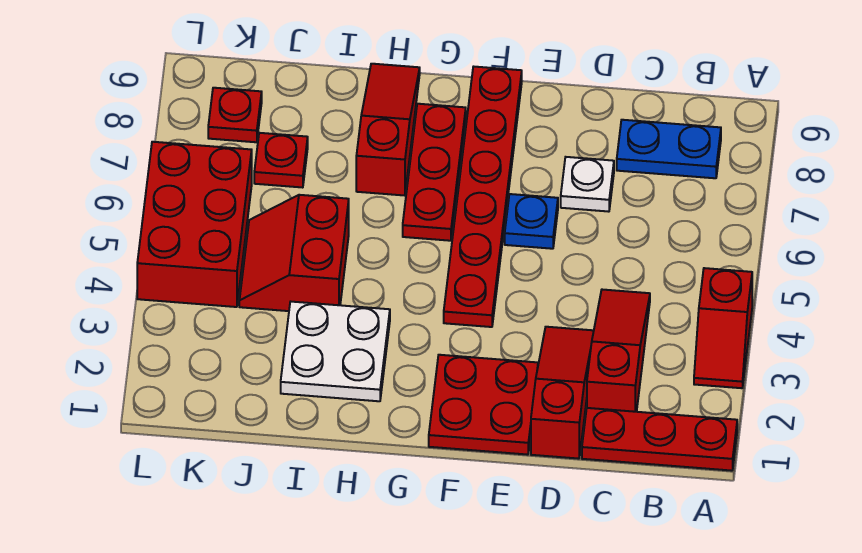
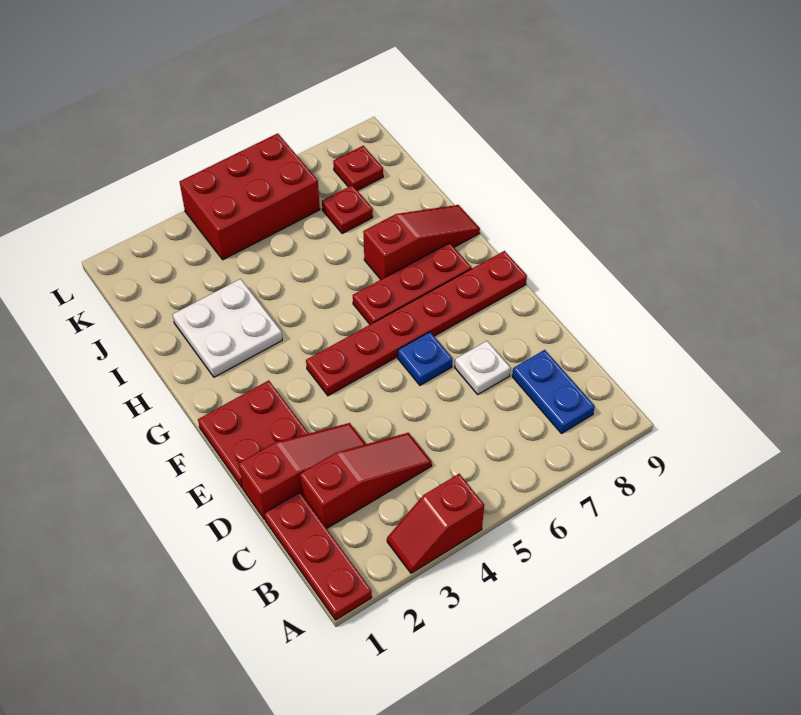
red 2x2 slope [239,195,349,311] -> none

